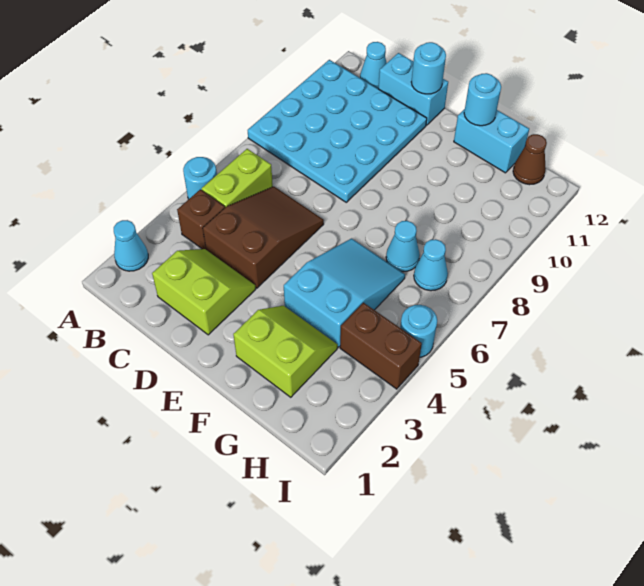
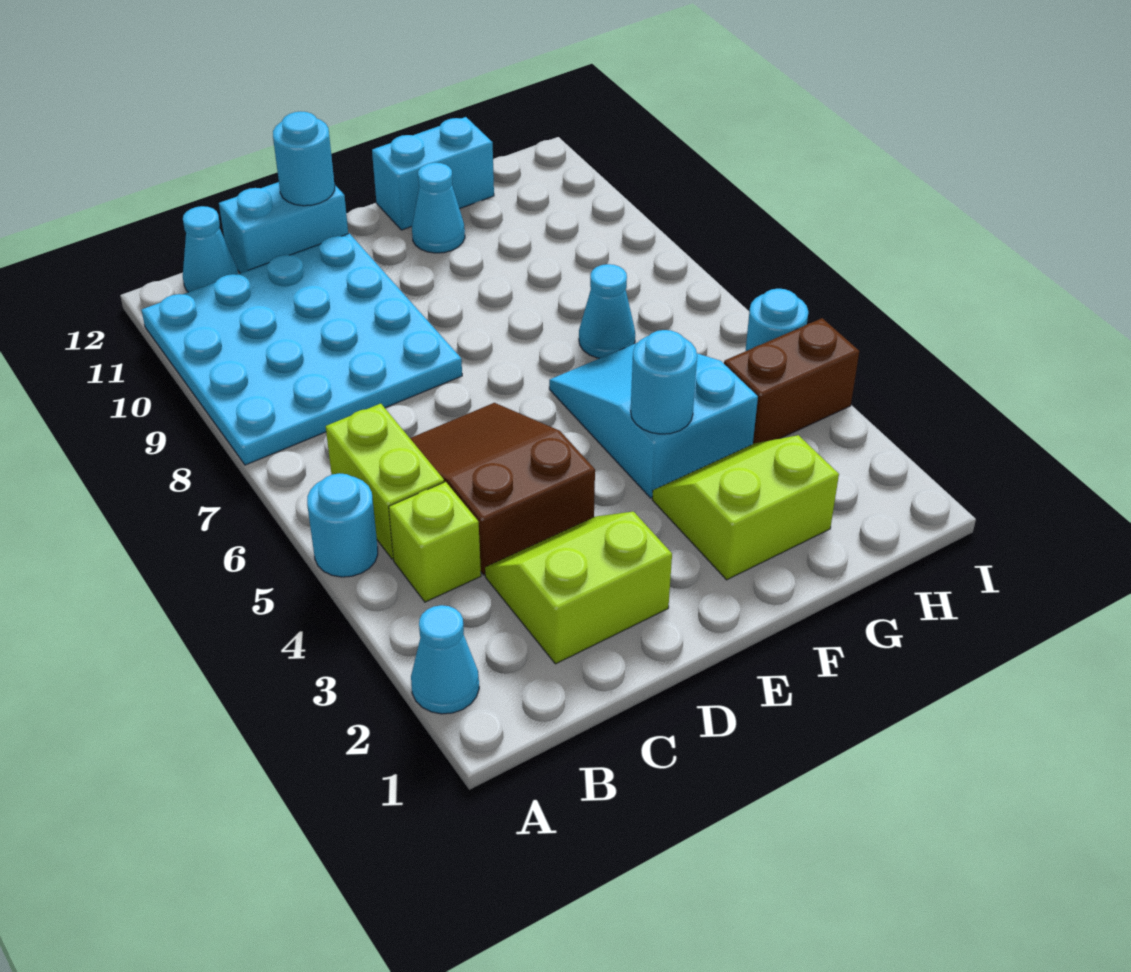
brown 1x1 brick [177,189,225,249] -> lime 1x1 brick [389,482,481,602]
cyan 1x1 round brick [464,73,501,126] -> cyan 1x1 round brick moved to [631,330,697,434]
cyan 1x1 cone [414,239,448,291] -> cyan 1x1 cone moved to [412,163,465,253]
brown 1x1 cone [513,134,547,185] -> none

